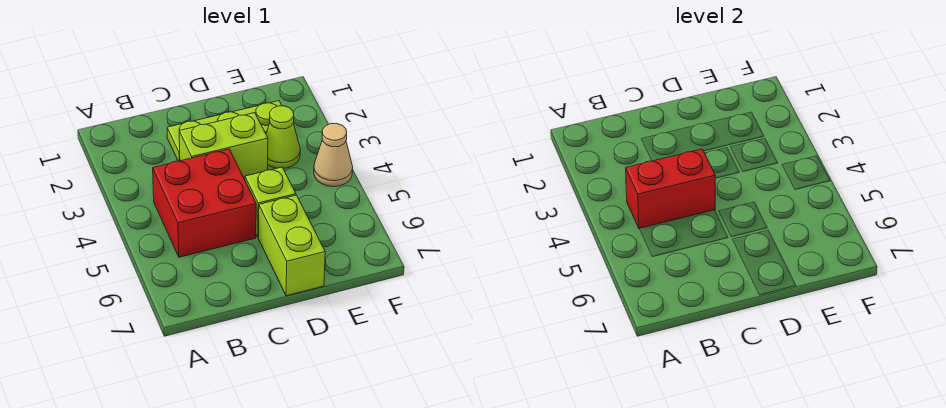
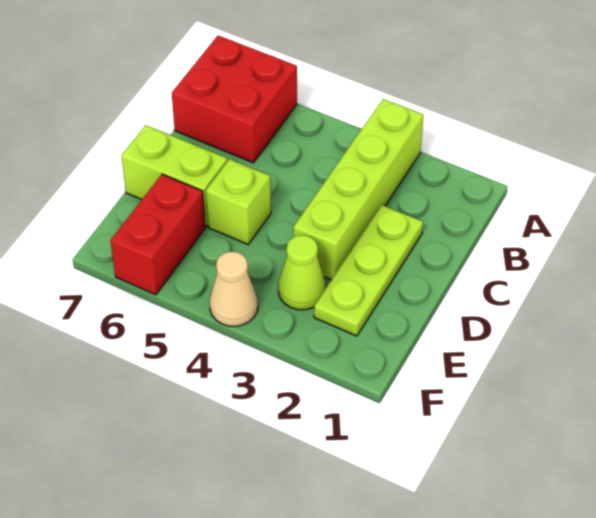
red 2x2 brick [153,149,256,257] -> red 2x2 brick moved to [172,35,297,163]
red 1x2 brick [626,149,715,229] -> red 1x2 brick moved to [110,174,205,295]
lime 1x2 brick [179,113,268,178] -> lime 1x4 brick [293,99,424,280]

